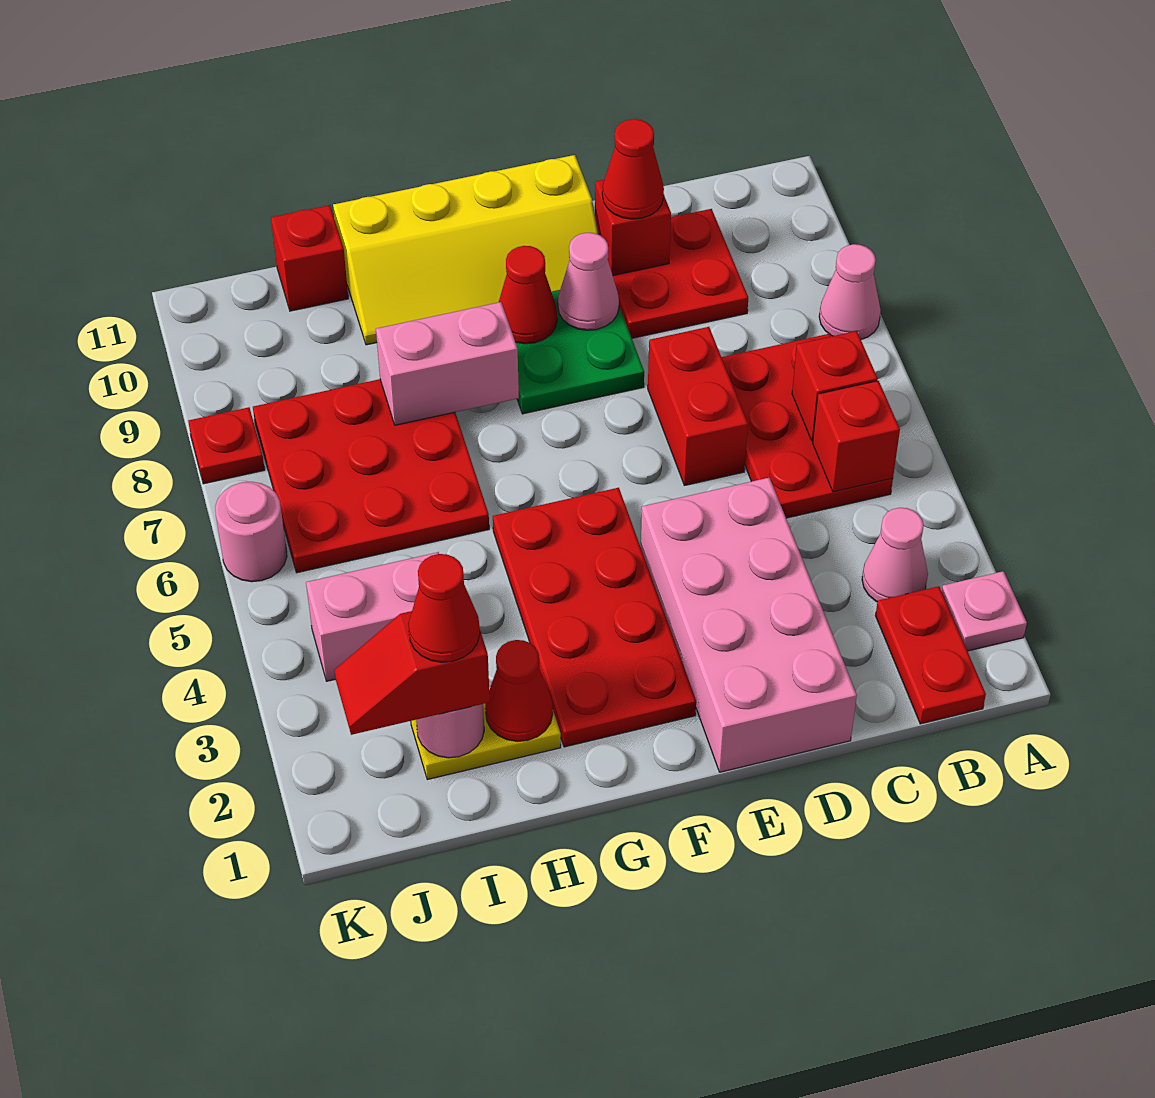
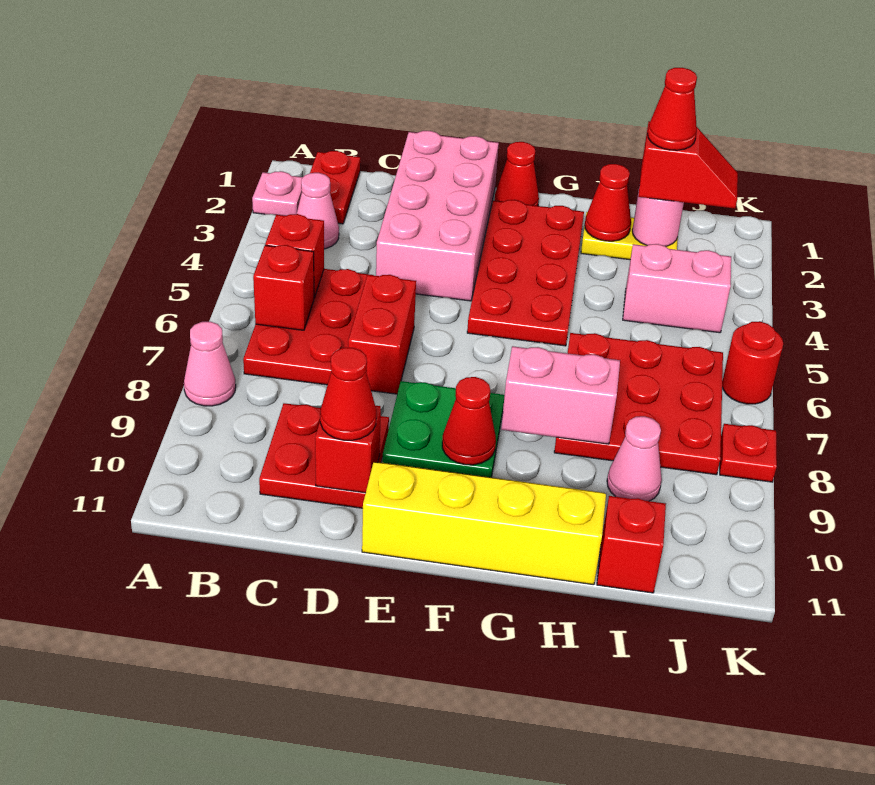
pink 1x1 cone [558,233,619,330] -> pink 1x1 cone moved to [607,416,662,501]
none -> red 1x1 cone [495,142,539,206]
pink 1x1 round brick [215,482,287,582] -> red 1x1 round brick [722,321,783,404]

